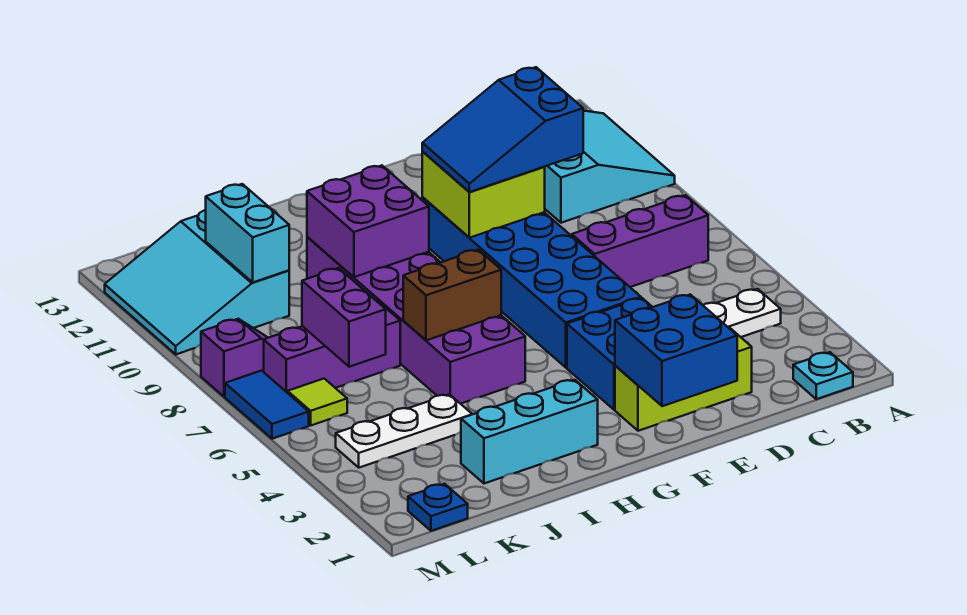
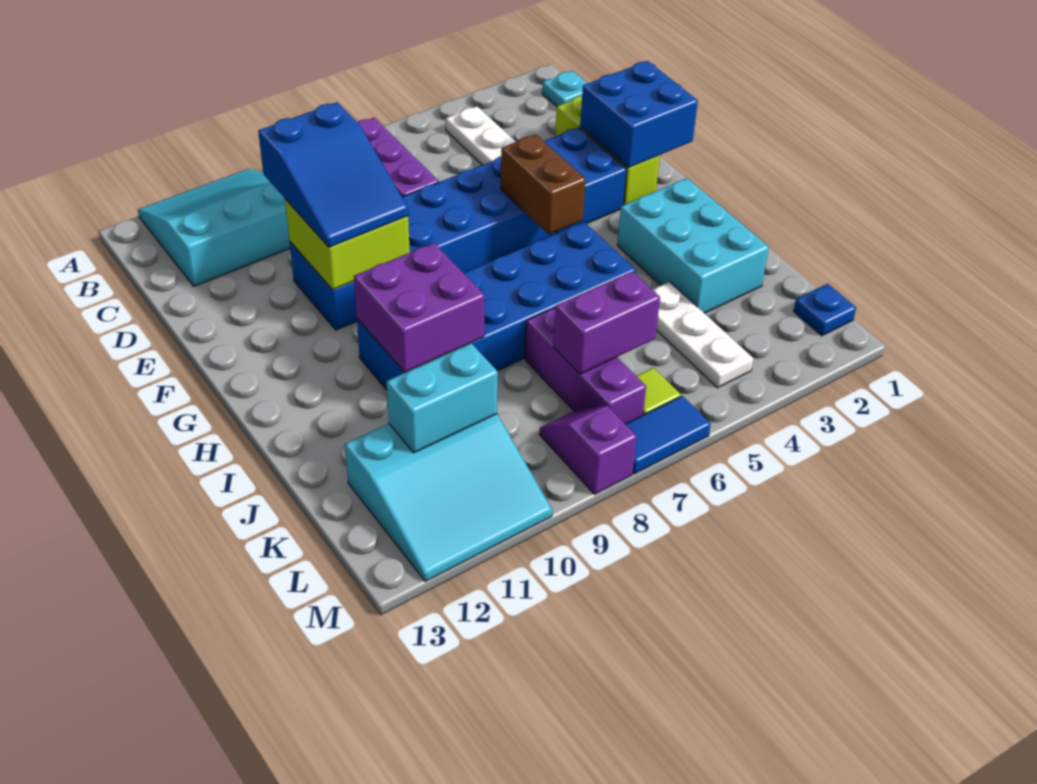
cyan 1x3 brick [461,380,598,483] -> cyan 2x3 brick [617,178,769,313]
purple 2x6 brick [307,237,525,404] -> blue 2x6 brick [357,222,636,390]
brown 1x2 brick [403,250,501,340] -> brown 1x2 brick moved to [501,134,586,234]

